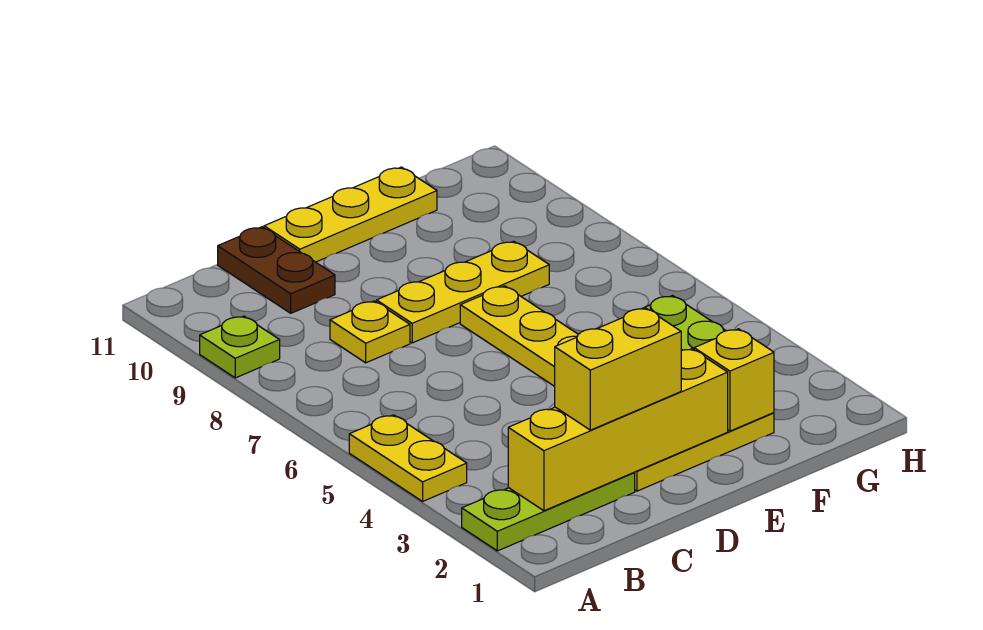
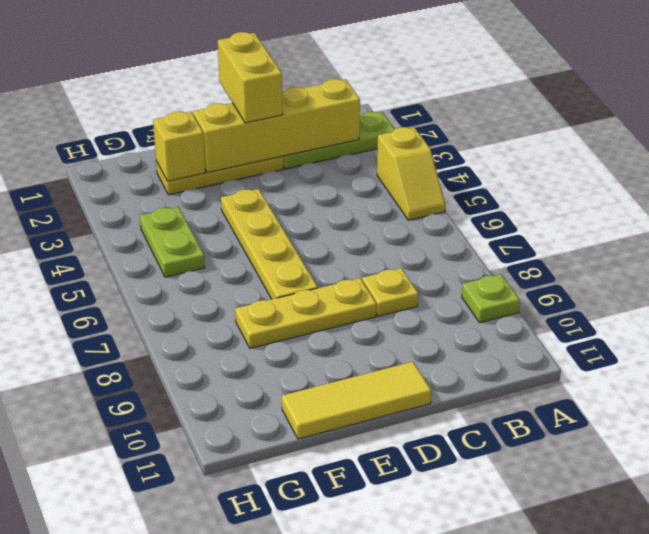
yellow 1x2 plate [349,415,467,501] -> yellow 1x2 slope [377,127,445,220]
yellow 1x2 brick [555,308,681,430] -> yellow 1x2 brick turned to [218,32,283,123]
brown 1x2 plate [218,227,335,313] -> none
yellow 1x3 plate [264,167,437,262] -> yellow 1x3 tile [282,362,431,439]

